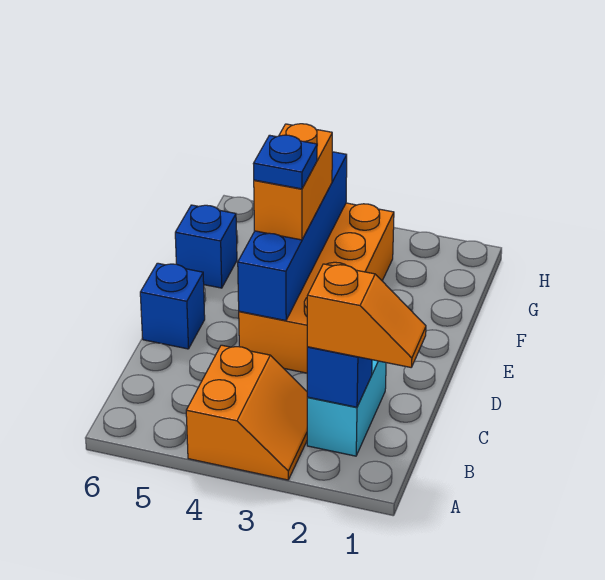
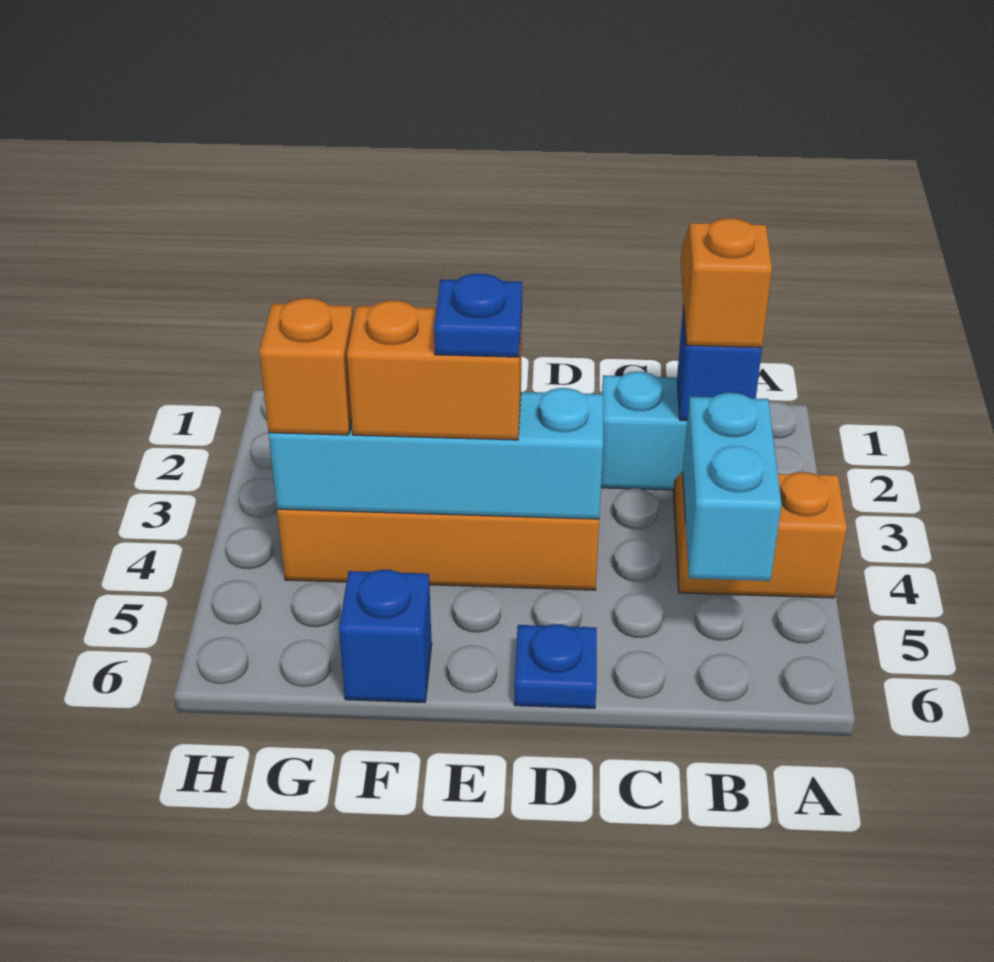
none -> cyan 1x2 brick [683,393,782,581]
blue 1x4 brick [238,152,347,321] -> cyan 1x4 brick [269,388,603,519]
blue 1x1 brick [140,263,205,349] -> blue 1x1 plate [514,624,597,708]
none -> orange 1x1 brick [259,298,353,435]

